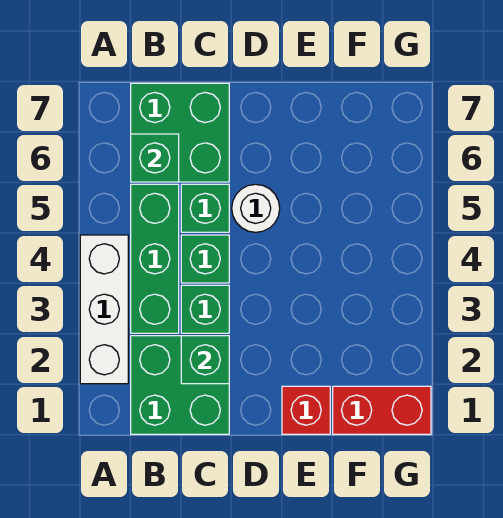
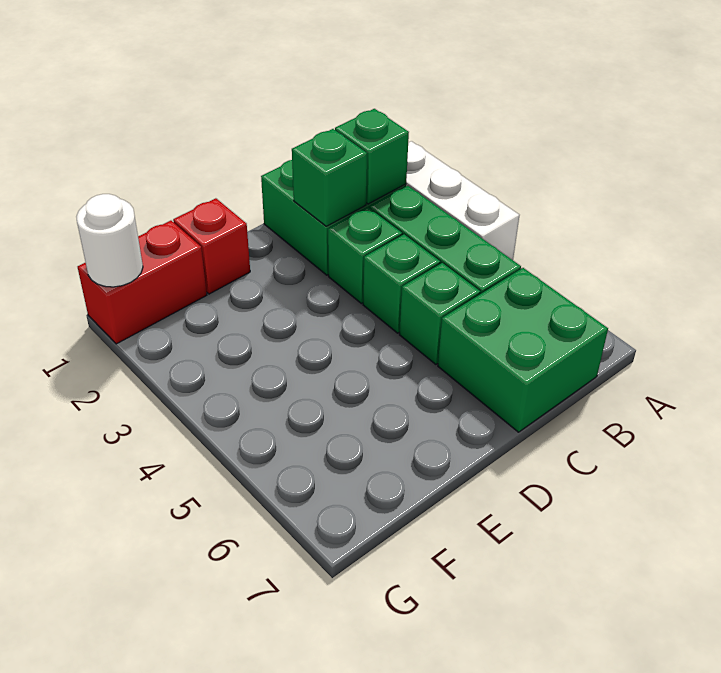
green 1x1 brick [131,134,179,182] -> green 1x1 brick moved to [335,109,409,204]
white 1x1 round brick [232,184,280,232] -> white 1x1 round brick moved to [76,194,143,287]

